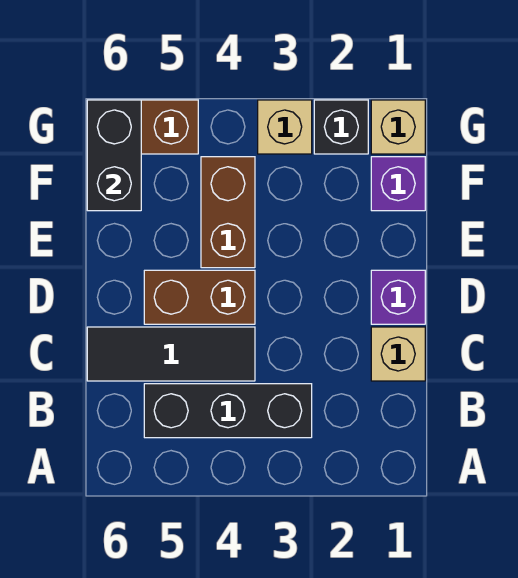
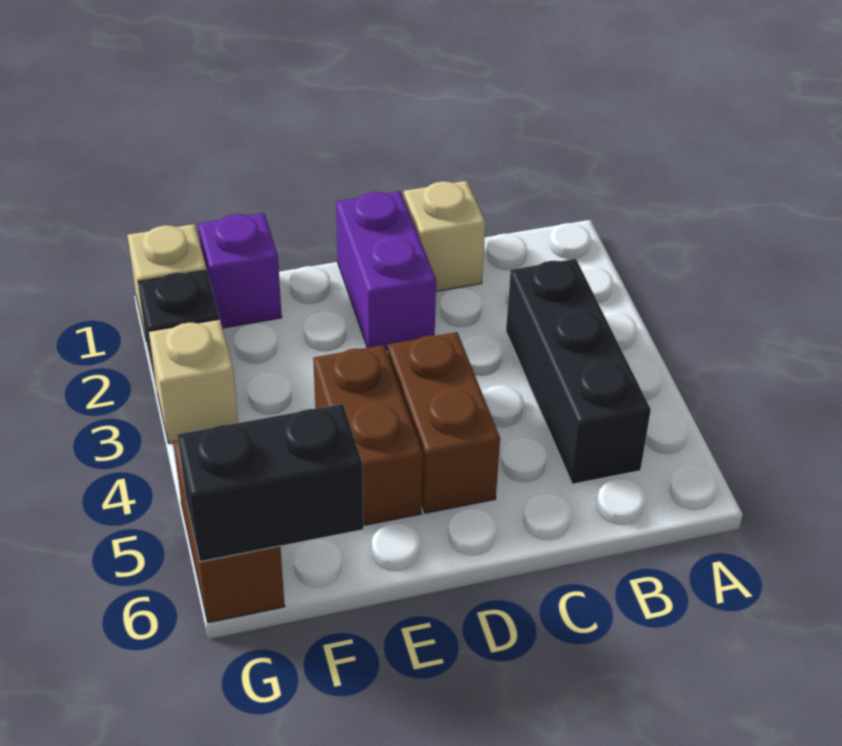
black 1x3 tile [87,327,255,381] -> none
purple 1x1 brick [371,270,425,324] -> purple 1x2 brick [336,191,436,350]
brown 1x2 brick [201,157,255,268] -> brown 1x2 brick turned to [313,345,423,526]

